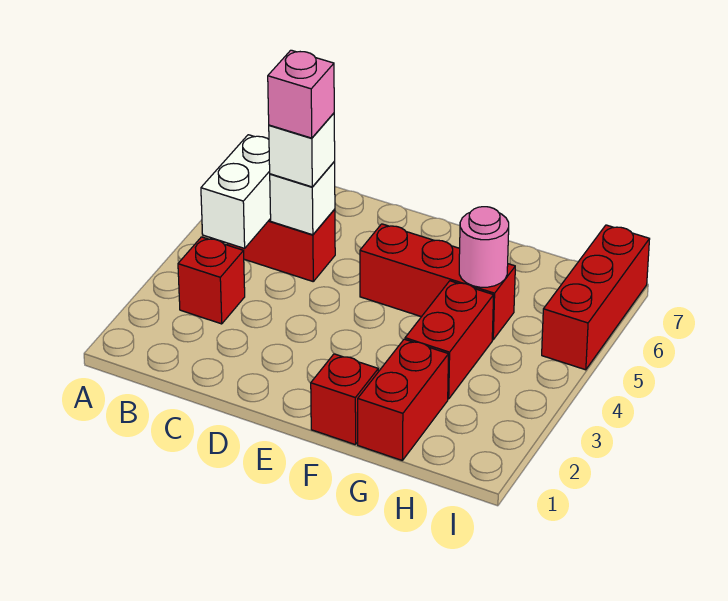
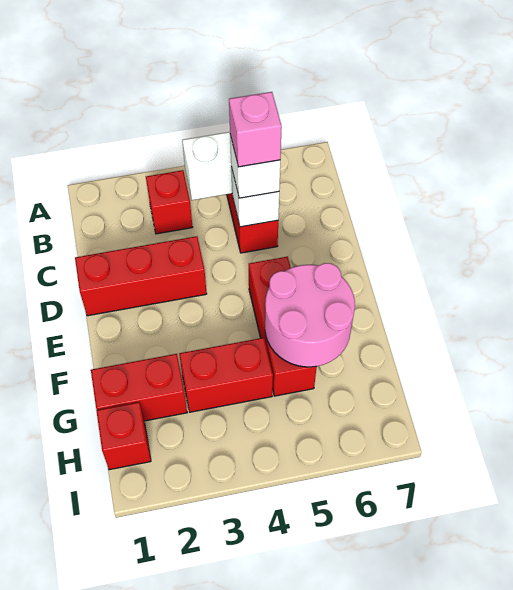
red 1x1 brick [311,354,378,445] -> red 1x1 brick moved to [96,402,151,470]
pink 1x1 round brick [459,207,509,287] -> pink 2x2 round brick [265,263,355,367]
red 1x3 brick [542,225,650,370] -> red 1x3 brick moved to [75,236,207,316]

